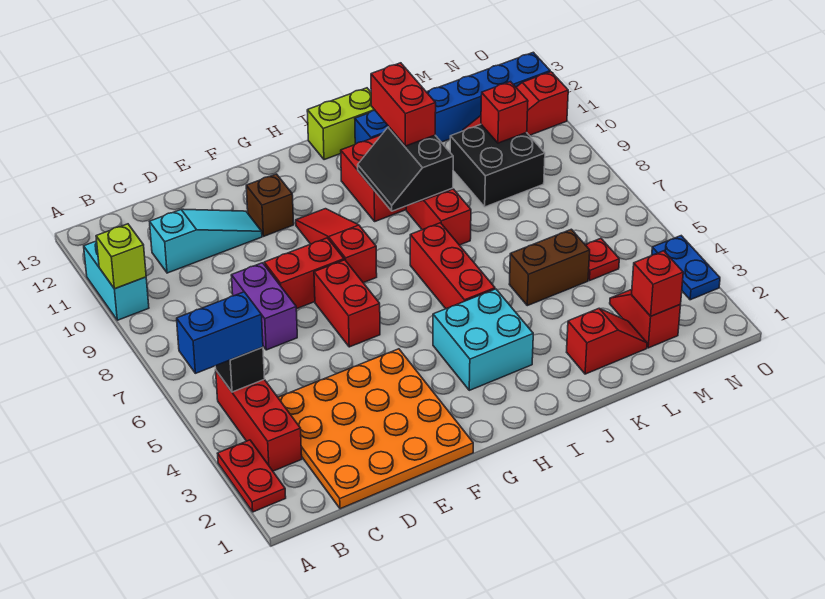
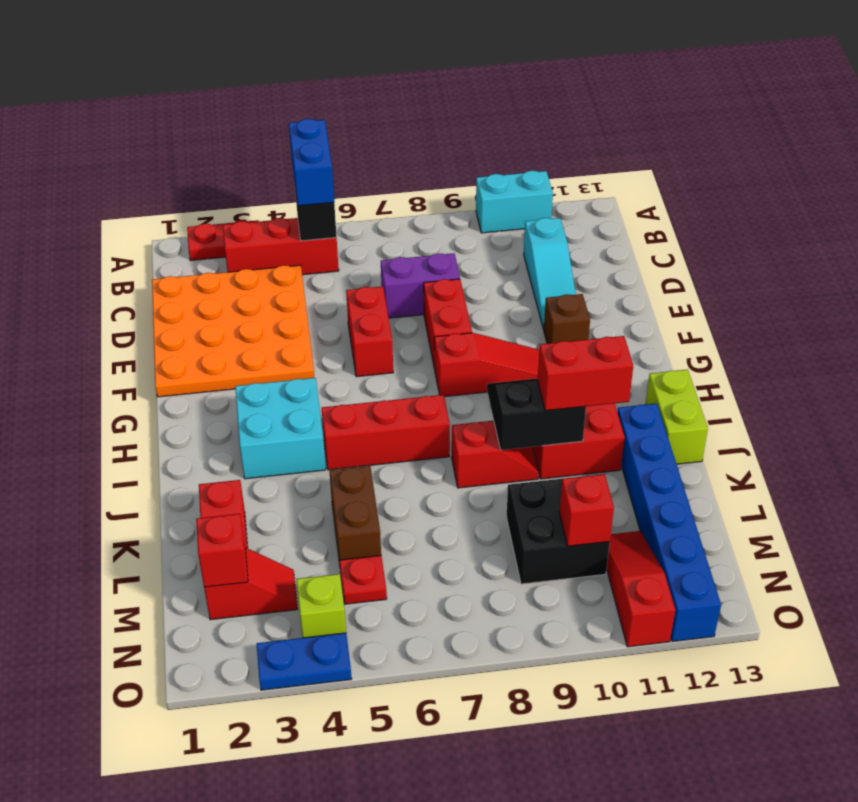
lime 1x1 brick [96,224,146,289] -> lime 1x1 brick moved to [297,574,346,638]
red 1x2 brick [314,260,380,347] -> red 1x2 brick turned to [346,287,393,377]

